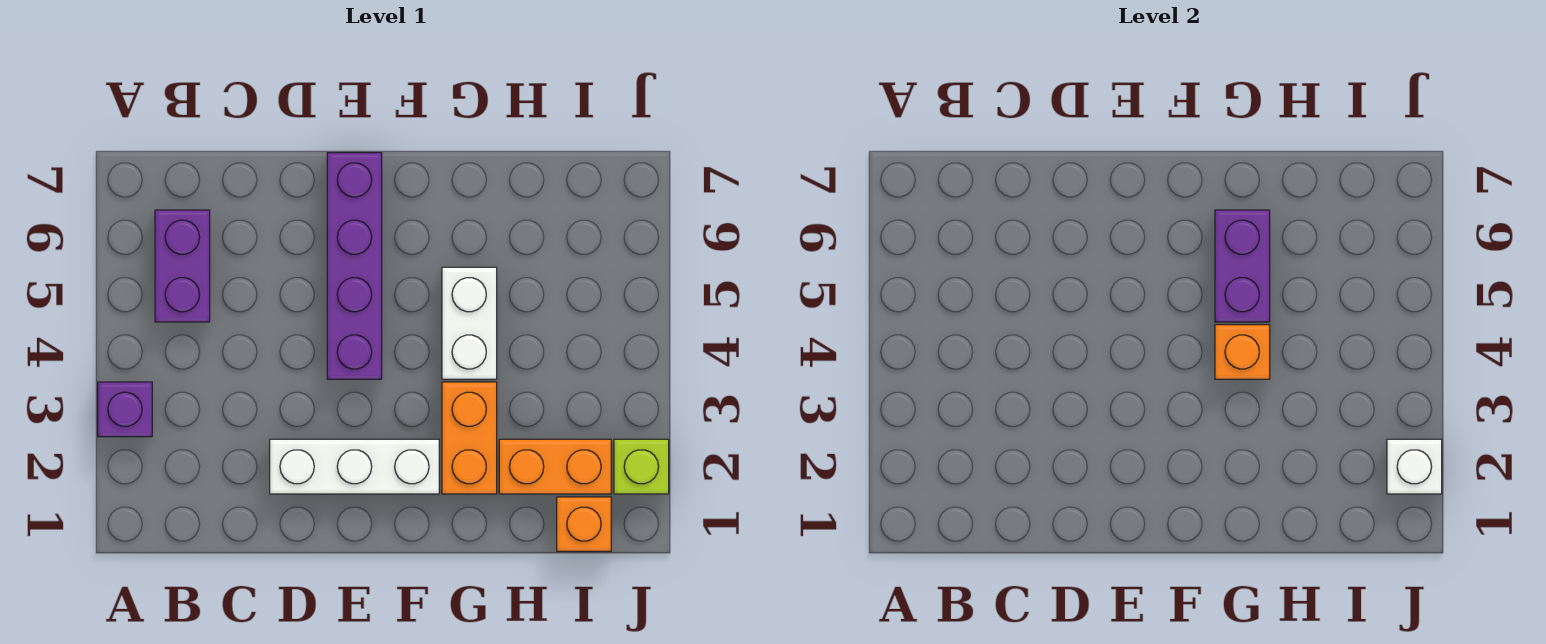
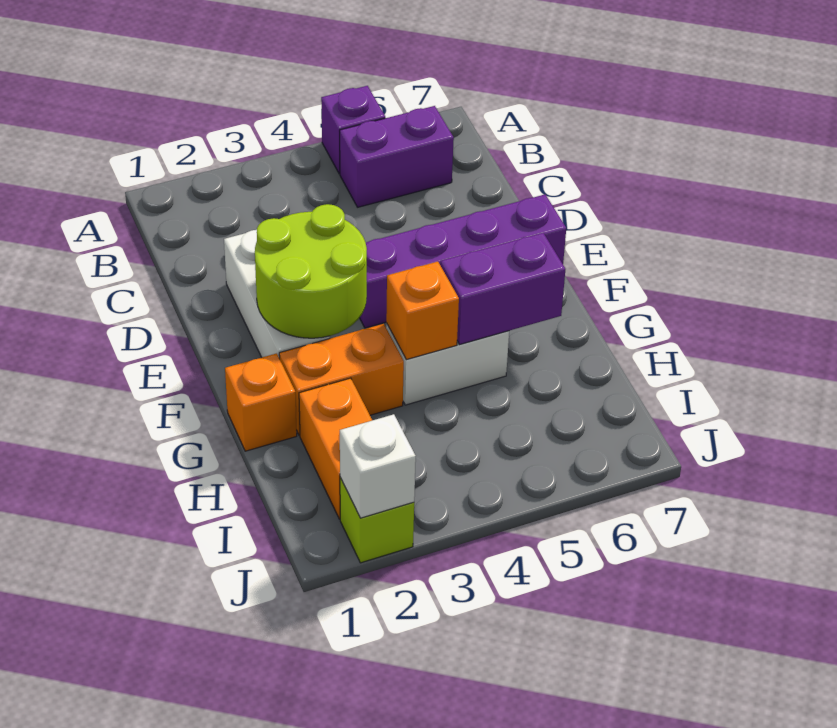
purple 1x1 brick [98,382,152,437] -> purple 1x1 brick moved to [321,86,385,174]
none -> lime 2x2 round brick [255,204,367,338]
orange 1x1 brick [557,497,611,551] -> orange 1x1 brick moved to [225,353,297,451]

